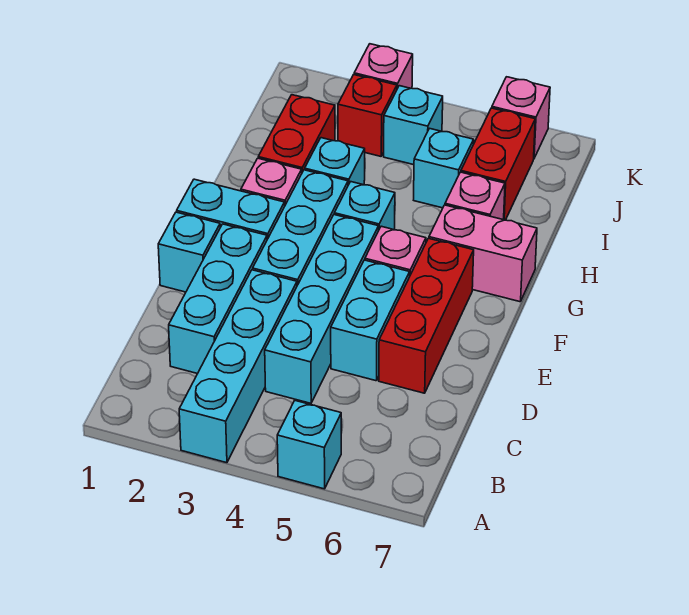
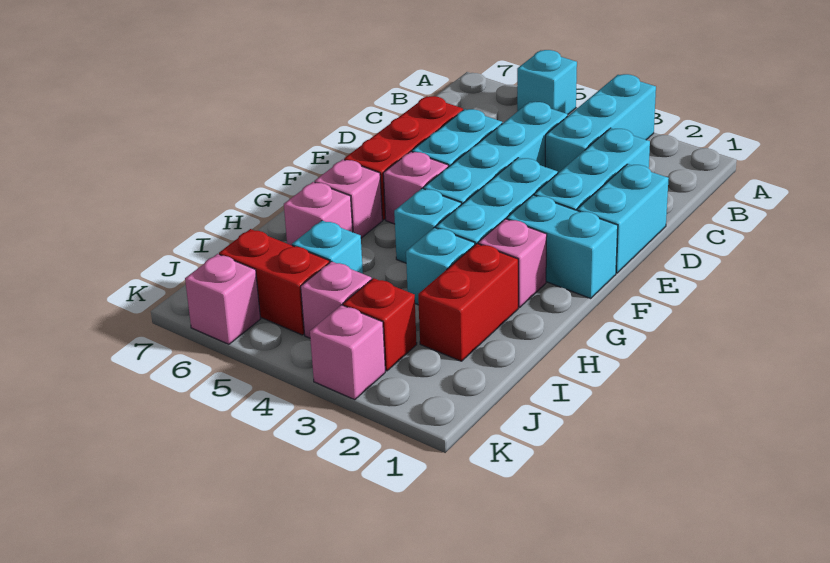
cyan 1x4 brick [179,270,297,463] -> cyan 1x3 brick [545,74,656,173]
cyan 1x1 brick [158,212,220,292] -> cyan 1x2 brick [577,164,669,273]
pink 1x2 brick [429,205,537,302] -> pink 1x1 brick [315,160,382,238]
red 1x2 brick [461,108,535,220] -> red 1x2 brick turned to [219,229,330,335]
cyan 1x1 brick [384,86,443,165] -> pink 1x1 brick [301,261,372,338]

